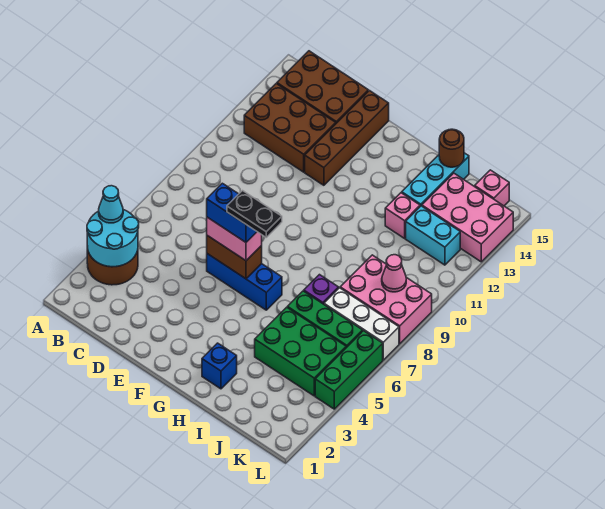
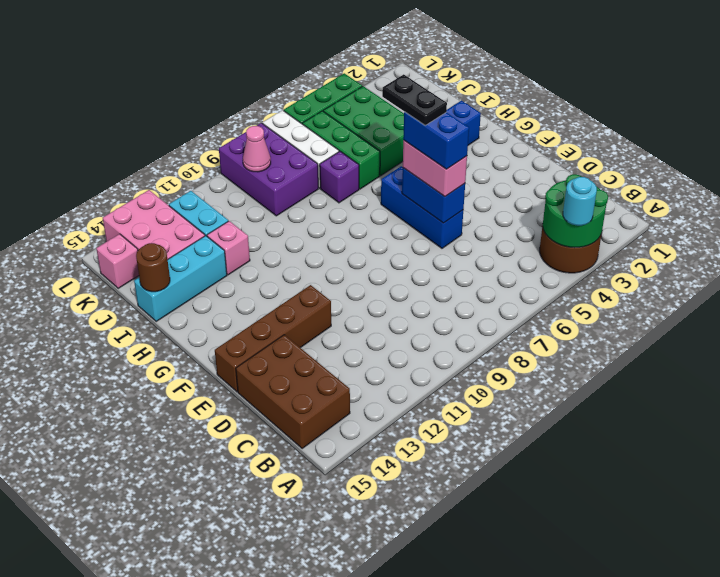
cyan 2x2 round brick [87,210,139,267] -> green 2x2 round brick [543,174,608,248]
cyan 1x1 cone [99,186,123,223] -> cyan 1x1 round brick [563,177,597,226]
brown 2x3 brick [244,84,336,172] -> none
brown 1x2 brick [207,236,262,279] -> blue 1x2 brick [402,168,465,223]
pink 2x3 brick [340,255,432,344] -> purple 2x3 brick [219,123,318,216]

